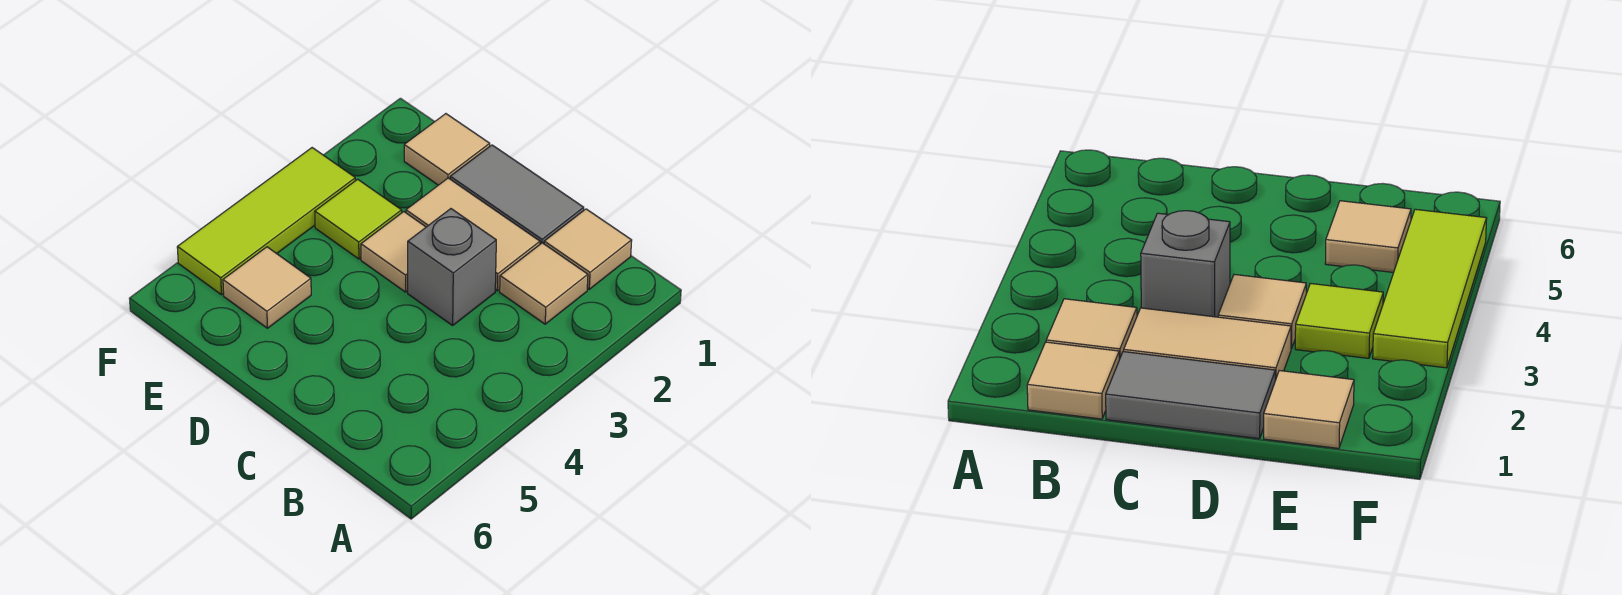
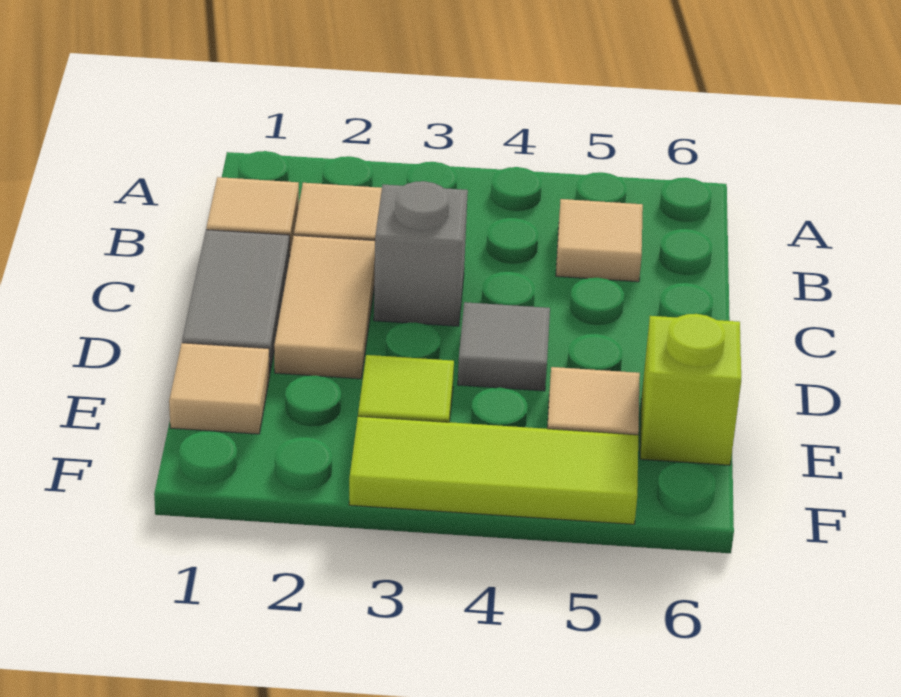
tan 1x1 tile [361,212,426,292] -> tan 1x1 tile moved to [556,199,643,282]
none -> grey 1x1 tile [458,302,550,391]
none -> lime 1x1 brick [640,314,741,465]

